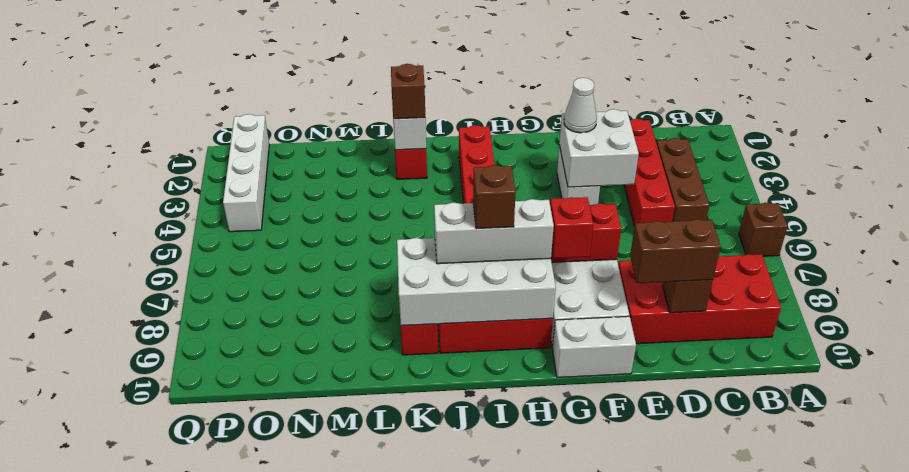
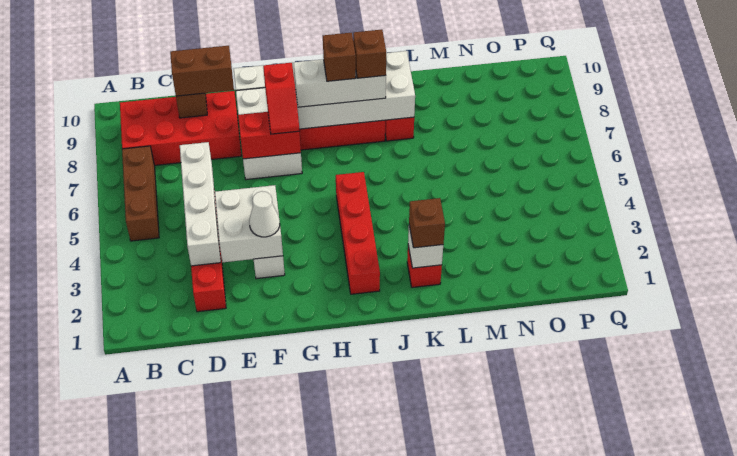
brown 1x1 brick [739,203,788,256] -> brown 1x1 brick moved to [353,30,386,78]
brown 1x3 brick [657,138,709,221] -> brown 1x3 brick moved to [122,146,159,241]
white 1x4 brick [223,114,269,232] -> white 1x4 brick moved to [180,142,221,266]

